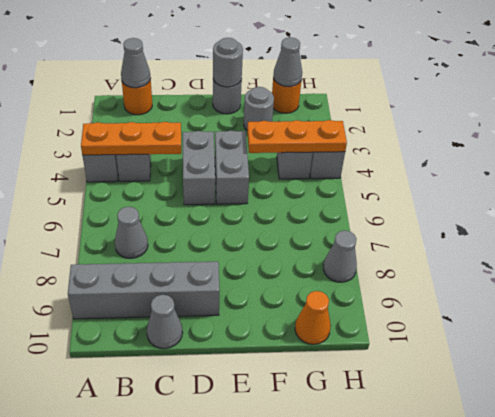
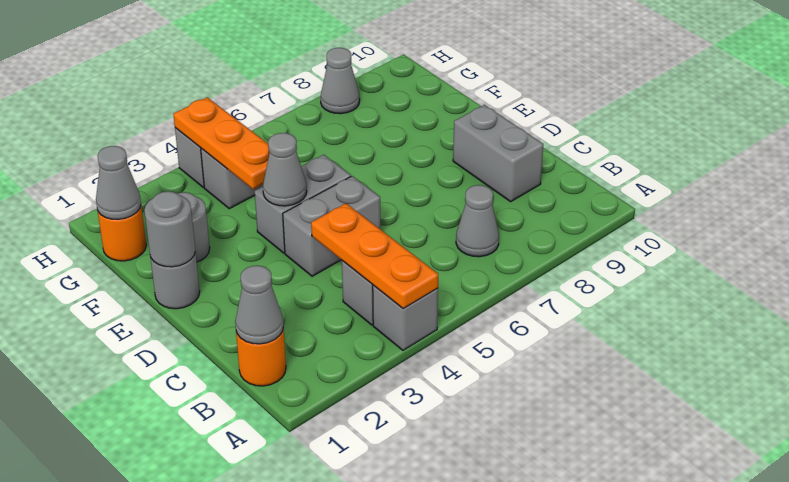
grey 1x4 brick [68,262,220,319] -> grey 1x2 brick [453,105,543,202]
grey 1x1 cone [147,295,183,349] -> grey 1x1 cone moved to [263,133,307,206]
orange 1x1 cone [295,291,331,344] -> none

